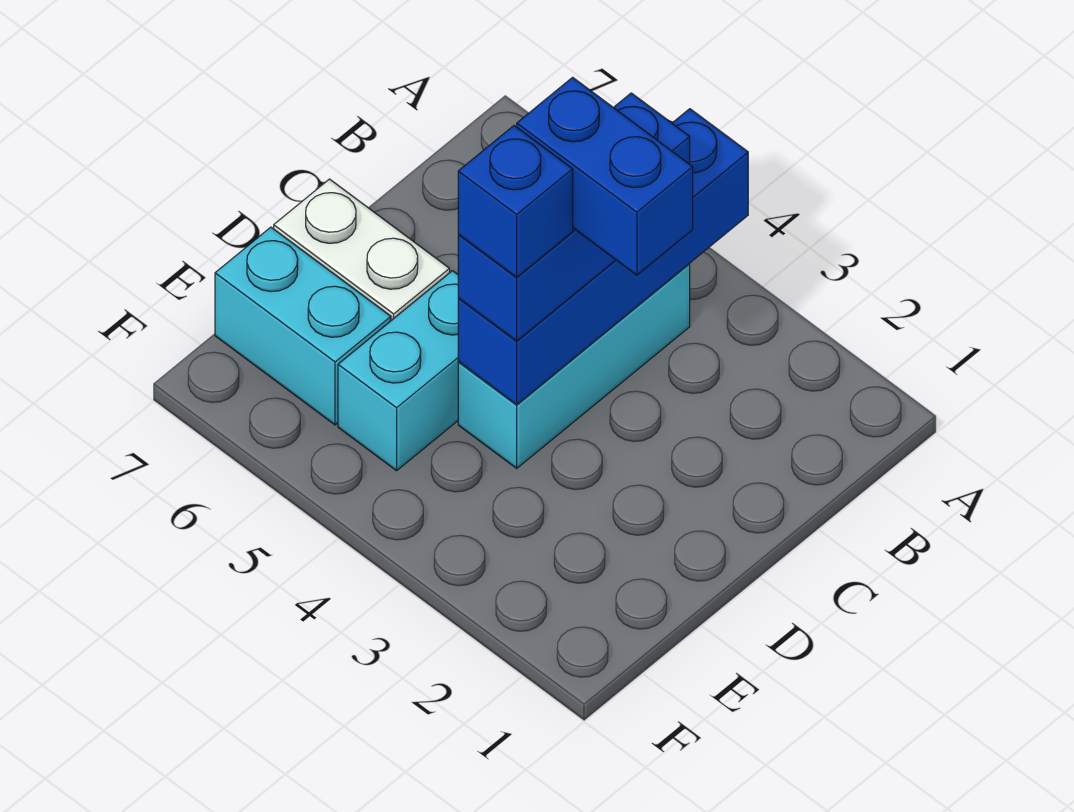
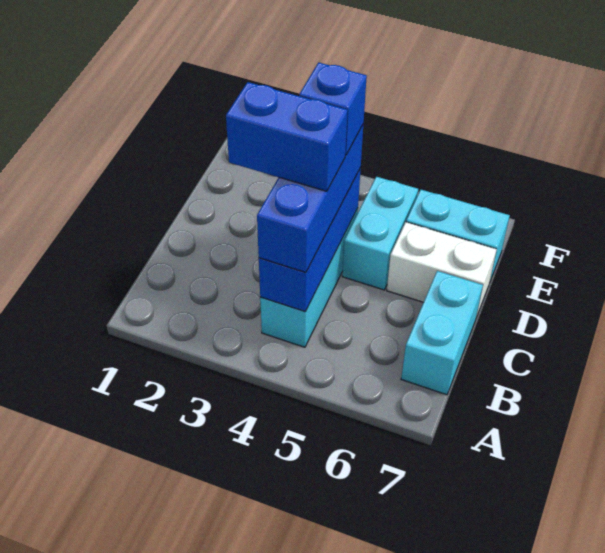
blue 1x4 brick [458,109,748,405] -> blue 1x3 brick [259,168,361,312]
none -> cyan 1x2 brick [401,271,483,395]

